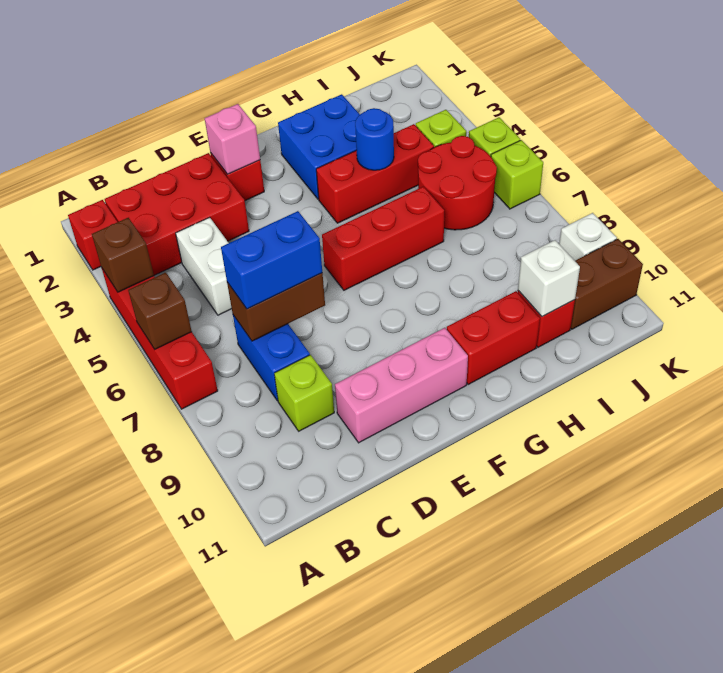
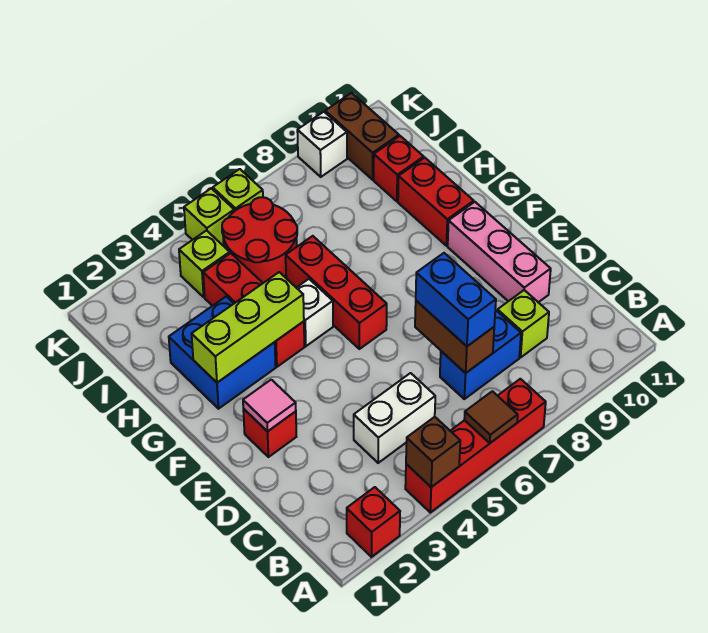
brown 1x1 brick [128,272,192,349] -> brown 1x1 tile [464,391,518,443]
red 2x3 brick [105,153,249,275] -> none
pink 1x1 brick [205,104,260,174] -> pink 1x1 tile [243,380,296,431]
none -> lime 1x3 brick [192,272,304,383]
blue 1x1 round brick [355,108,394,170] -> none
white 1x1 brick [518,240,580,317] -> white 1x1 brick moved to [297,279,333,346]

